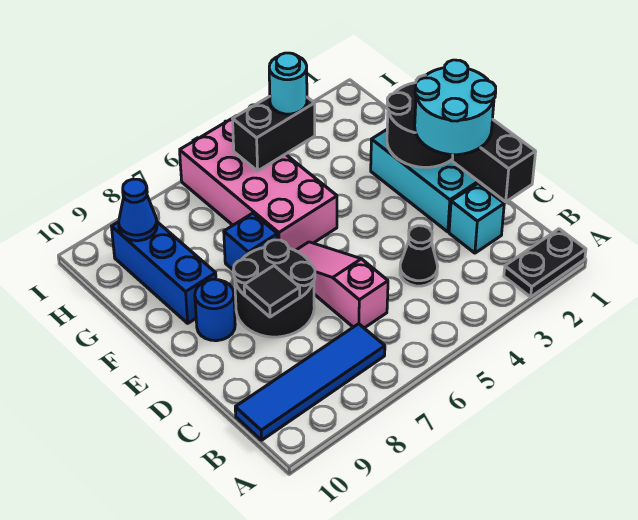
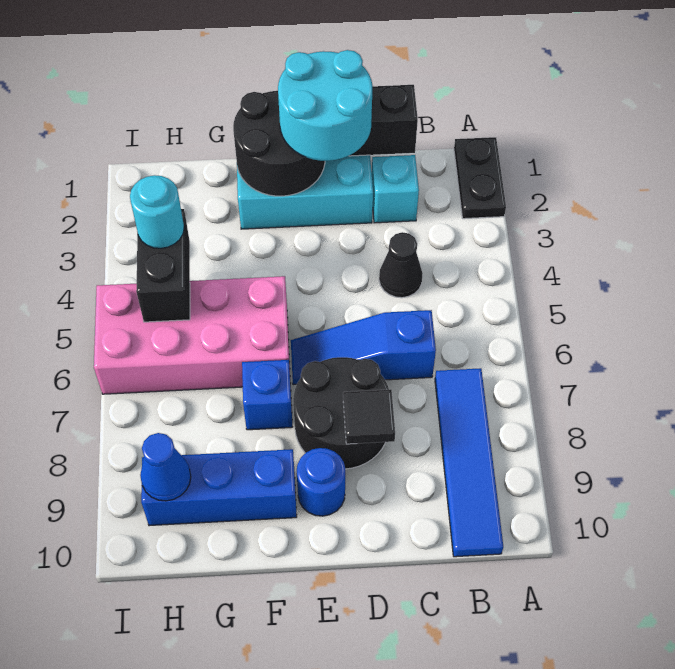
pink 1x3 slope [295,242,388,328] -> blue 1x3 slope [291,310,436,385]

